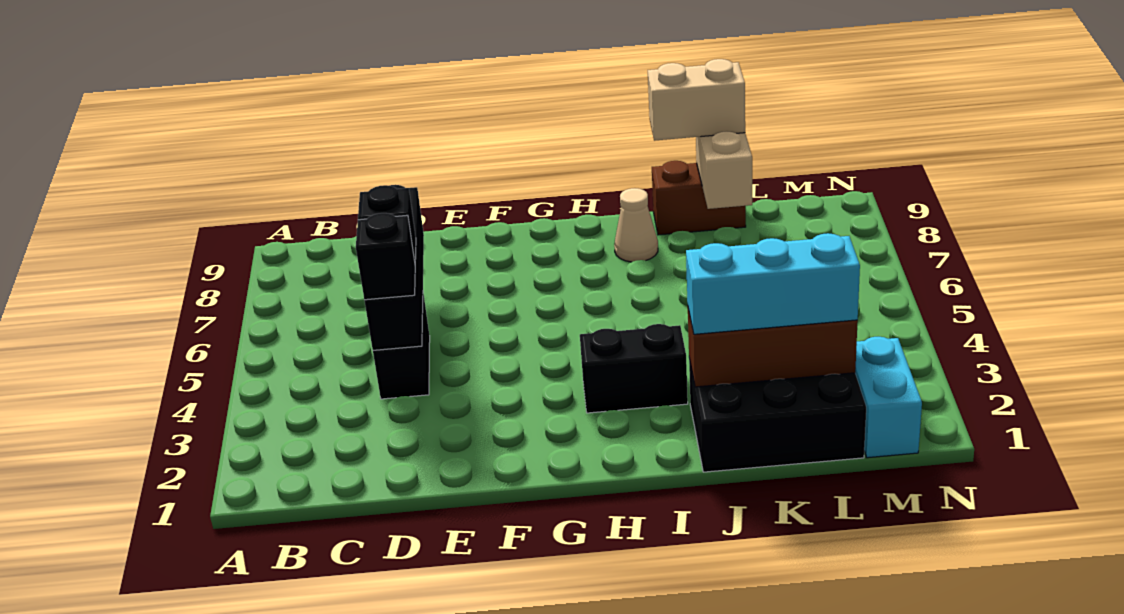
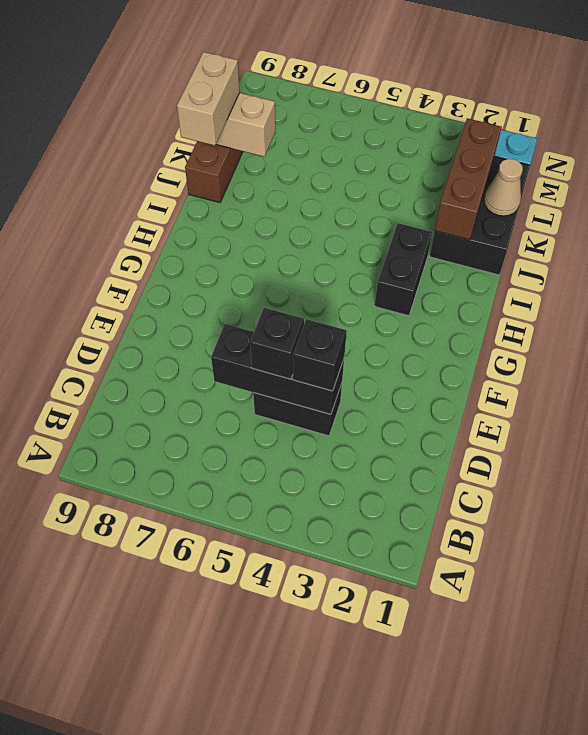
black 1x4 brick [364,185,424,350] -> black 1x3 brick [211,324,344,414]
tan 1x1 cone [614,188,658,262] -> tan 1x1 cone moved to [484,159,523,216]
cyan 1x3 brick [686,233,860,334] -> none

